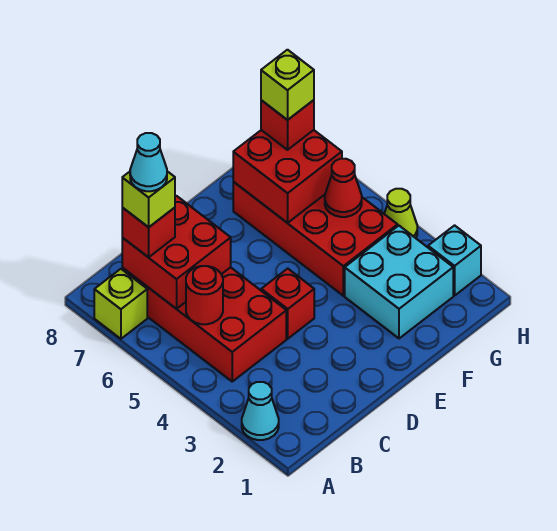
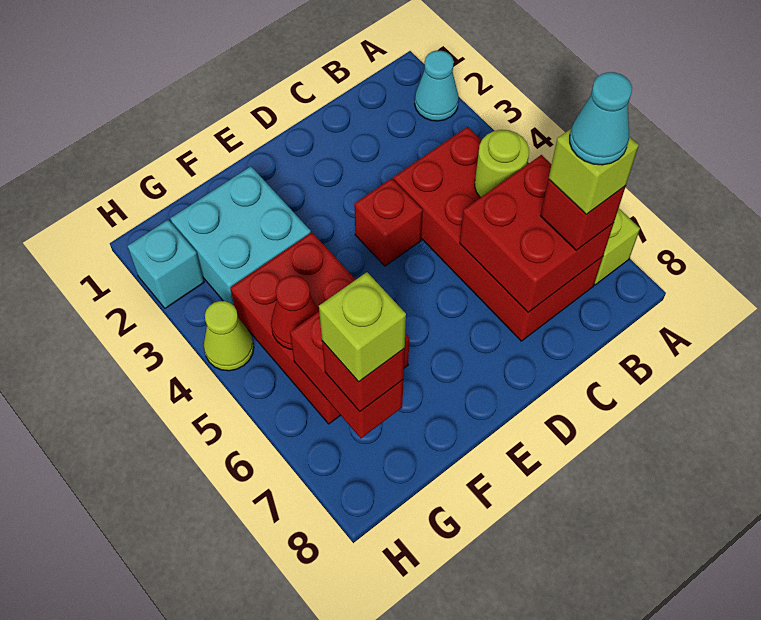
red 1x1 round brick [186,266,223,324] -> lime 1x1 round brick [475,130,529,198]
red 2x4 brick [233,182,398,296] -> red 2x3 brick [230,233,409,424]
red 2x2 brick [233,130,342,223] -> red 1x2 brick [290,312,403,438]

